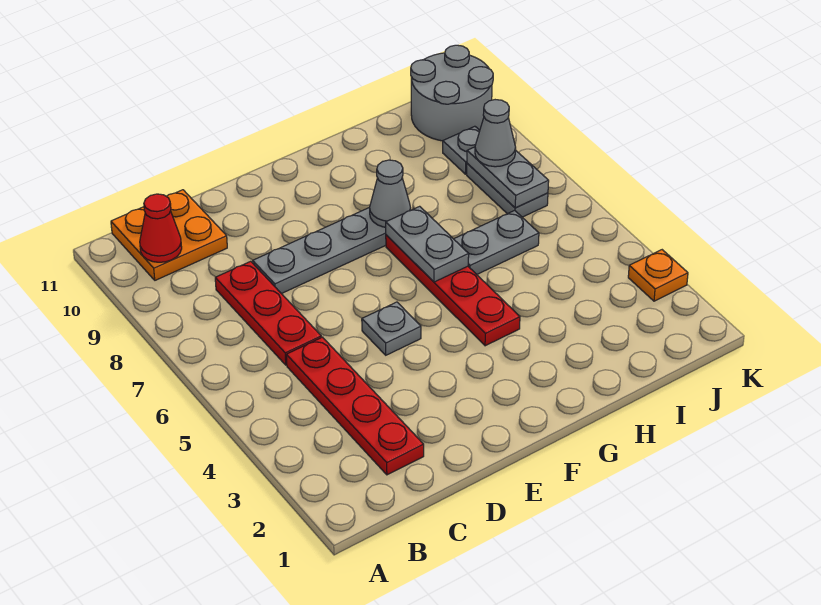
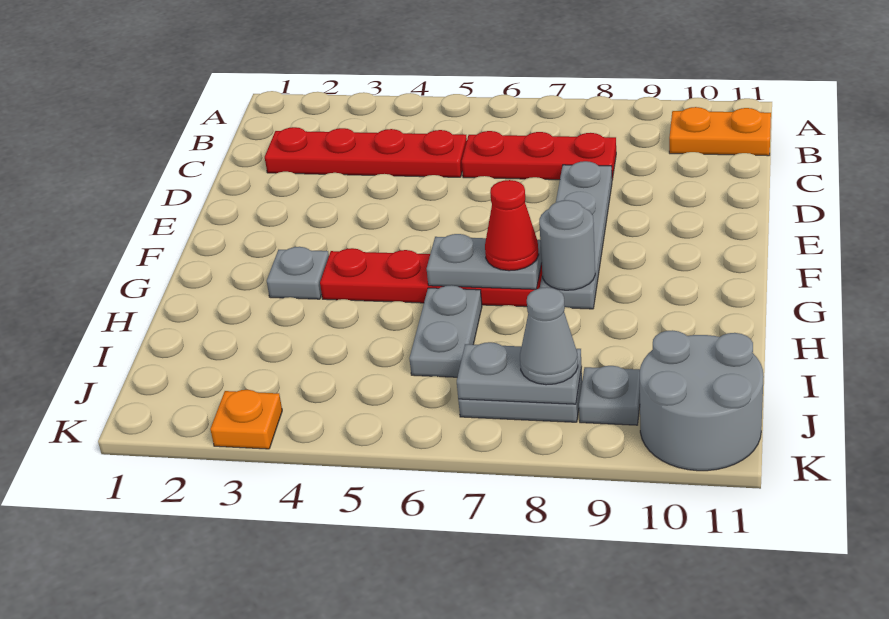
orange 2x2 plate [111,190,227,280] -> orange 1x2 plate [669,107,771,156]
red 1x1 cone [140,194,182,262] -> red 1x1 cone moved to [485,180,539,271]
grey 1x1 plate [362,302,421,355] -> grey 1x1 plate moved to [267,247,329,299]
grey 1x1 cone [370,160,411,227] -> grey 1x1 round brick [539,200,595,290]

